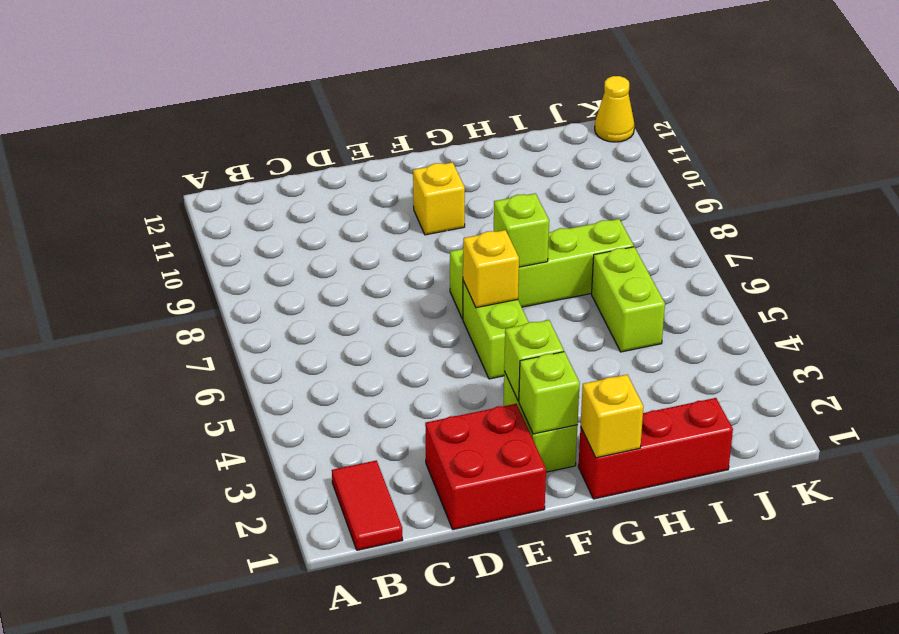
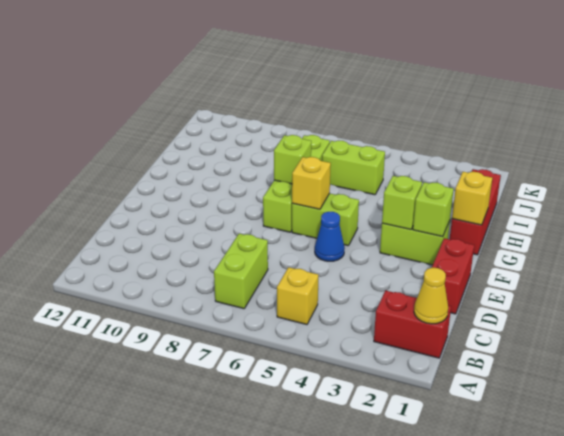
red 1x2 tile [332,460,402,550] -> red 1x2 brick [374,291,451,358]
none -> lime 1x2 brick [214,234,268,309]
red 2x2 brick [425,404,546,530] -> red 1x2 brick [432,238,474,314]
none -> blue 1x1 cone [315,212,345,261]
yellow 1x1 brick [413,162,465,235] -> yellow 1x1 brick moved to [277,267,319,325]
yellow 1x1 cone [595,76,634,142] -> yellow 1x1 cone moved to [414,268,448,324]

